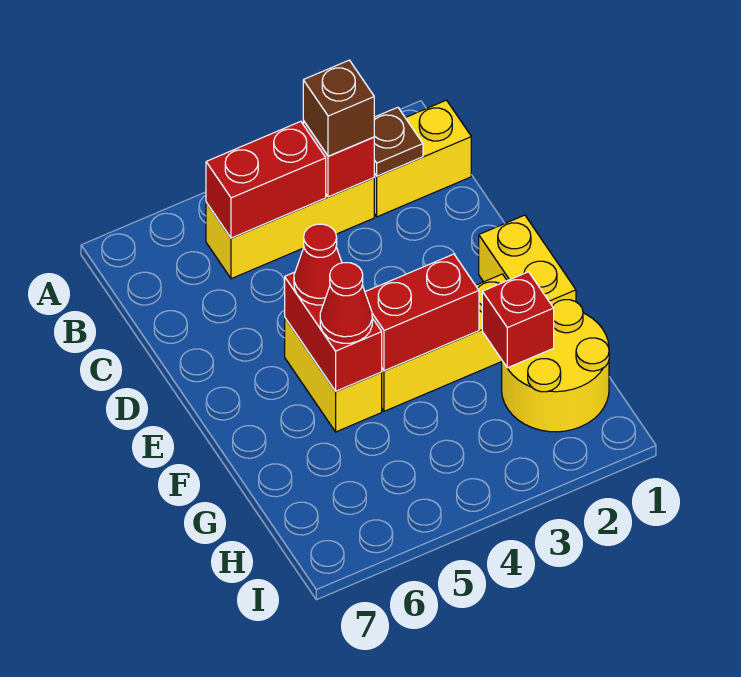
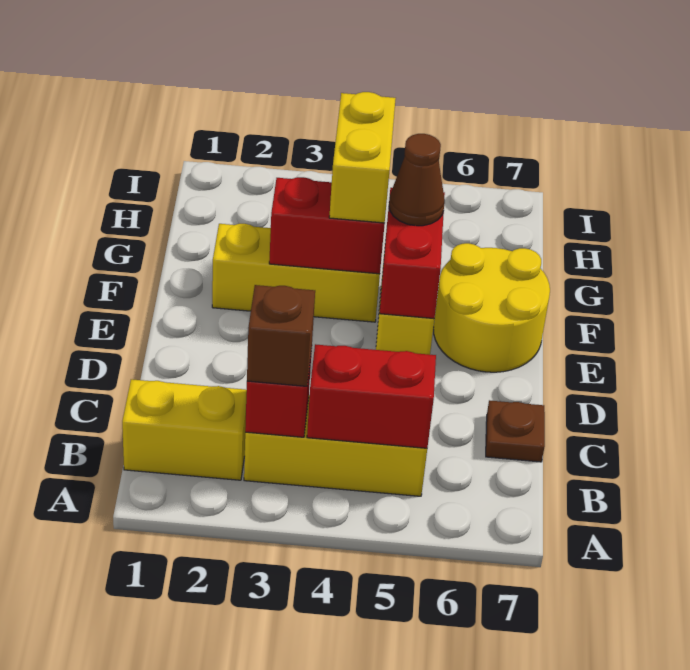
brown 1x1 plate [374,107,423,176] -> brown 1x1 plate moved to [486,400,545,462]
yellow 1x2 brick [479,215,576,306] -> yellow 1x2 brick moved to [329,92,396,223]
red 1x1 cone [294,224,342,305] -> none
red 1x1 cone [320,263,372,343] -> brown 1x1 cone [389,134,445,226]
yellow 2x2 round brick [502,300,609,432] -> yellow 2x2 round brick moved to [433,243,550,372]
red 1x1 brick [482,272,554,368] -> none

